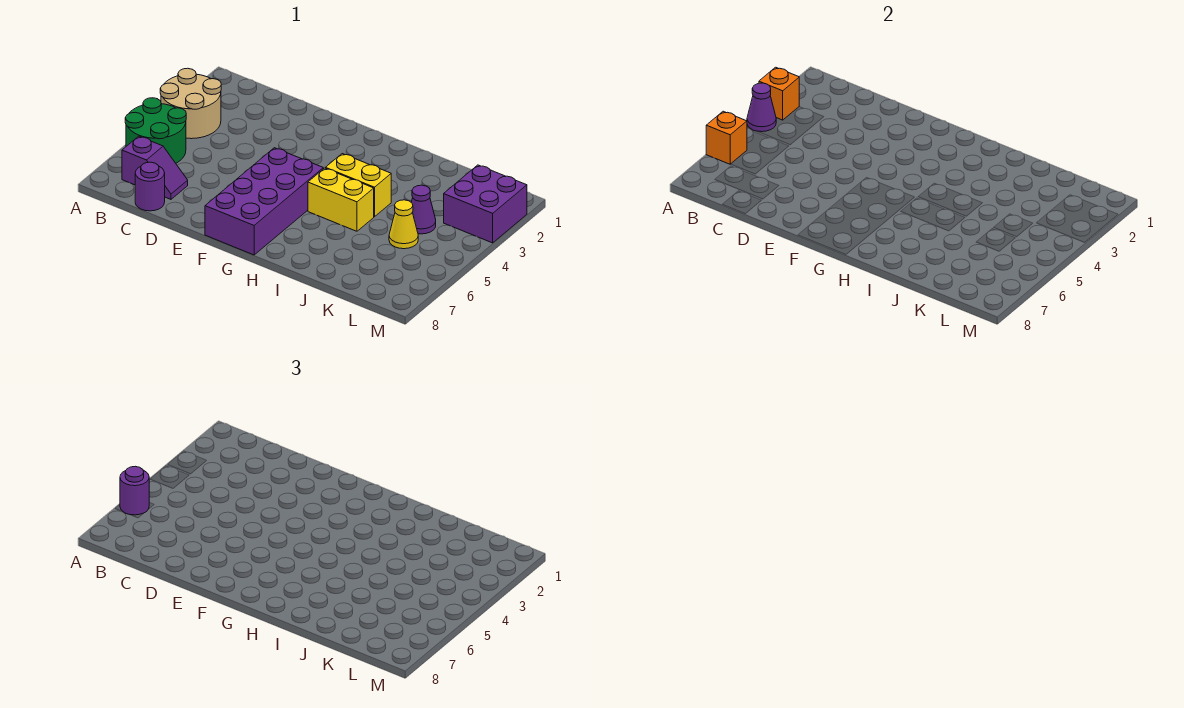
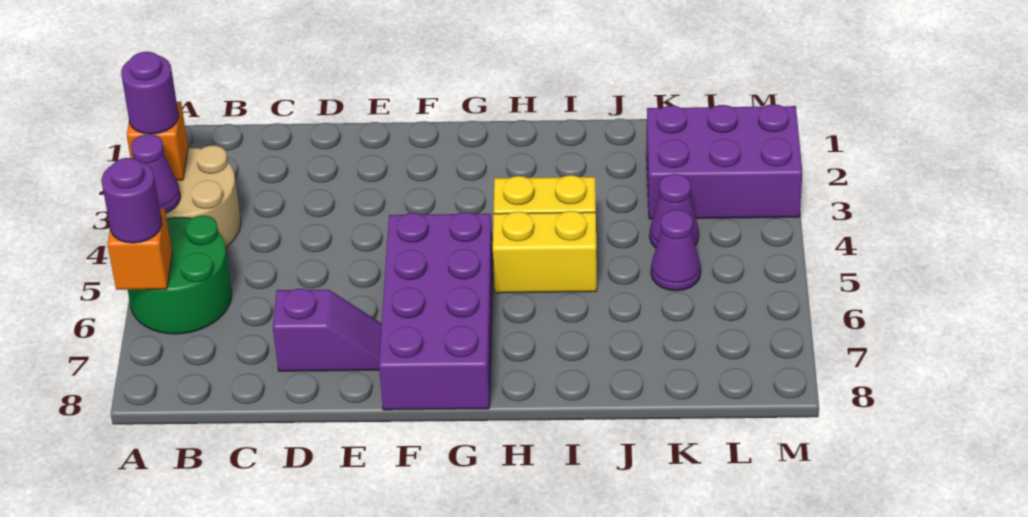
purple 1x2 slope [122,136,188,199] -> purple 1x2 slope moved to [273,289,382,371]
purple 1x1 round brick [135,162,165,211] -> purple 1x1 round brick moved to [121,52,179,134]
yellow 1x1 cone [389,200,418,249] -> purple 1x1 cone [651,210,701,291]
purple 2x2 brick [444,165,527,243] -> purple 2x3 brick [647,104,802,219]

